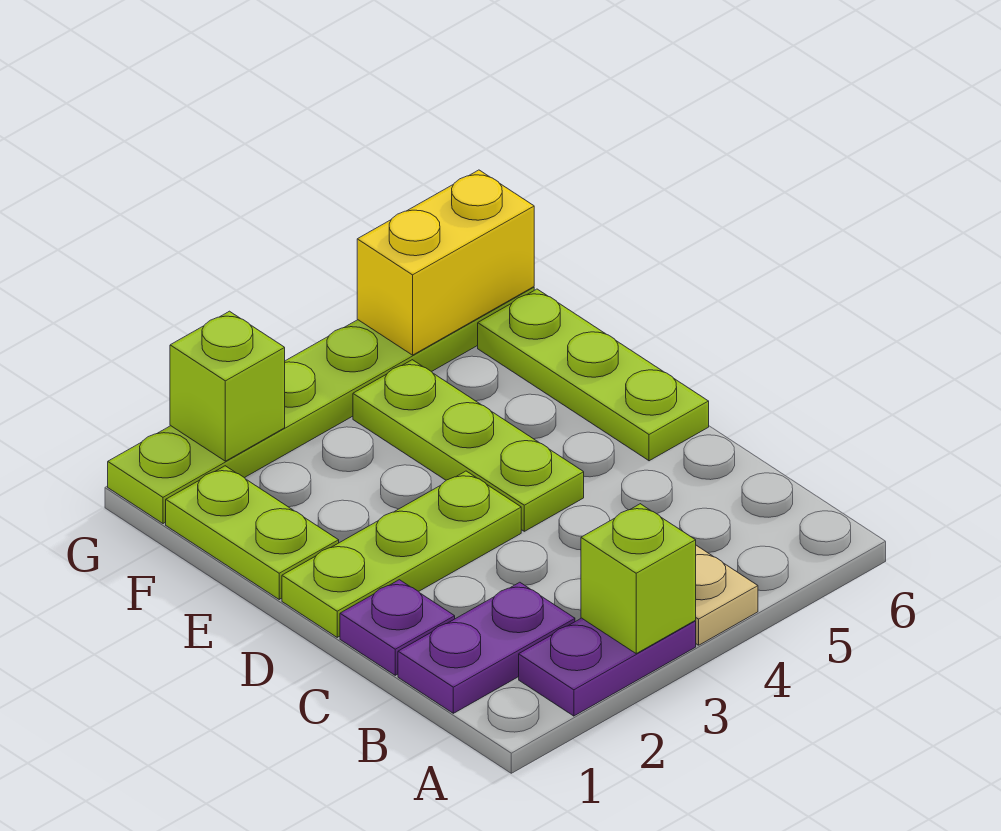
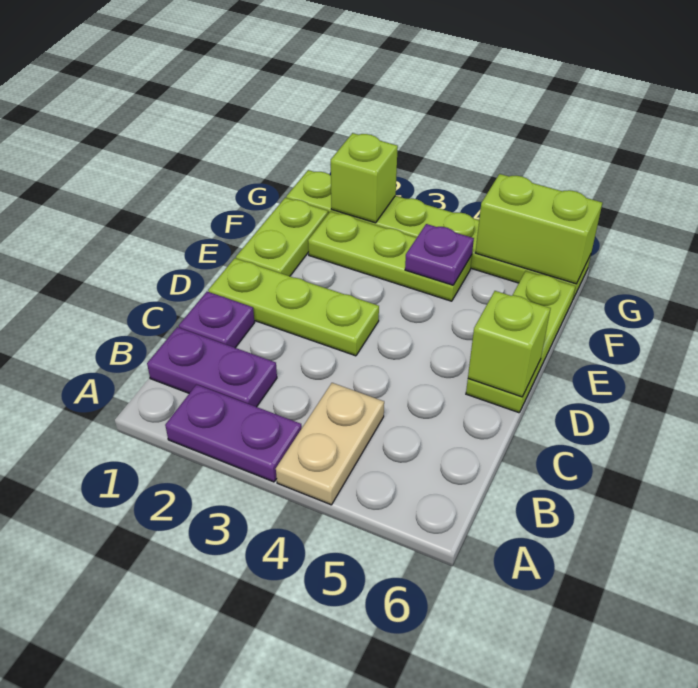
lime 1x1 brick [581,504,696,653] -> lime 1x1 brick moved to [468,291,551,397]
lime 1x3 plate [353,360,584,531] -> lime 1x3 plate turned to [308,212,472,301]
none -> purple 1x1 plate [405,224,474,285]
yellow 1x2 brick [357,170,534,355] -> lime 1x2 brick [475,174,602,284]

